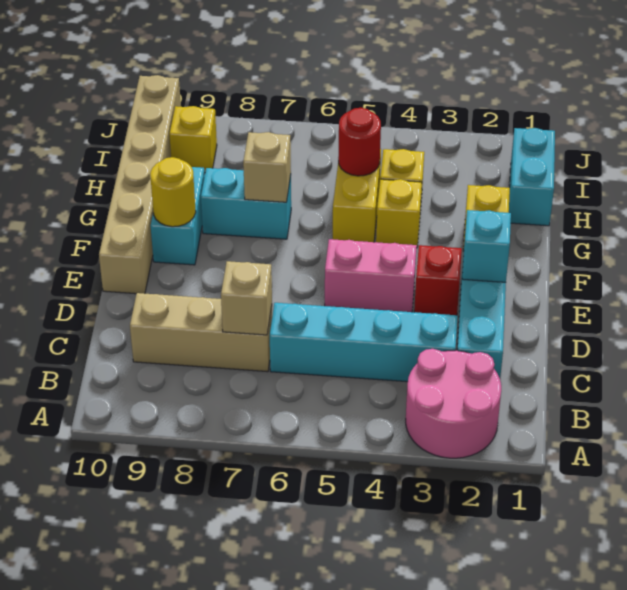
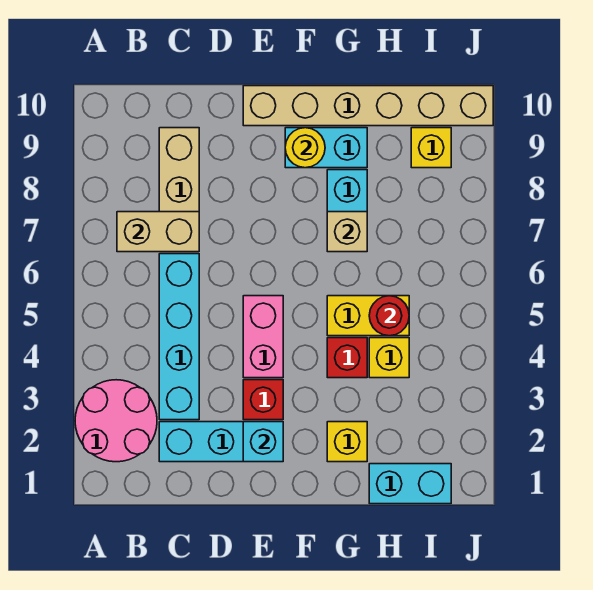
tan 1x1 brick [221,261,272,335] -> tan 1x2 brick [117,212,199,252]
yellow 1x1 brick [376,179,422,248] -> red 1x1 brick [327,338,367,378]

